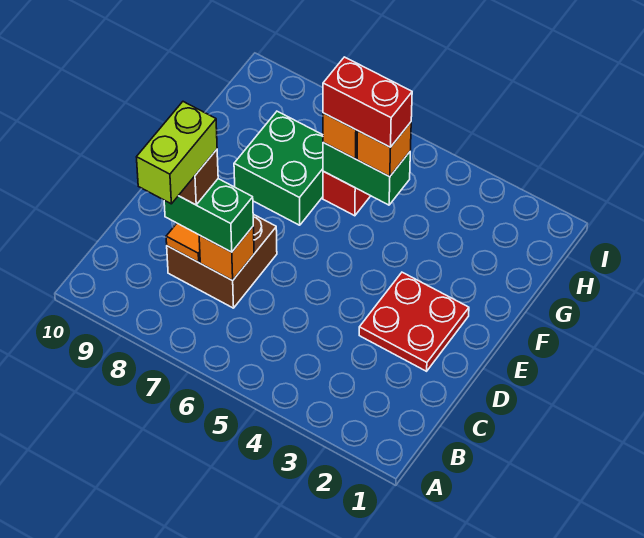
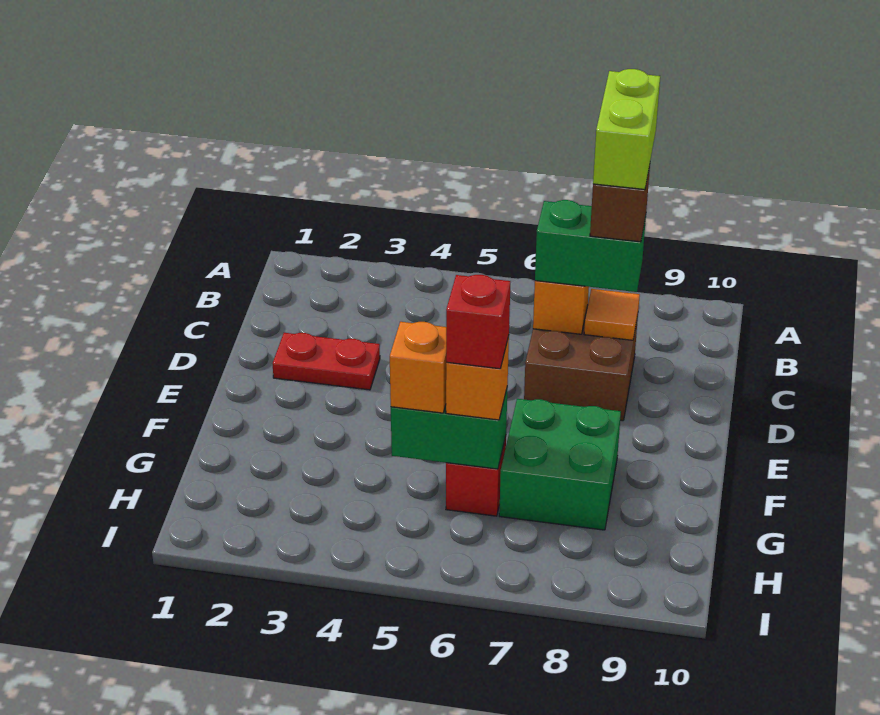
red 2x2 plate [359,272,469,371] -> red 1x2 plate [273,333,380,390]
red 1x2 brick [323,57,412,147] -> red 1x1 brick [446,275,510,369]

